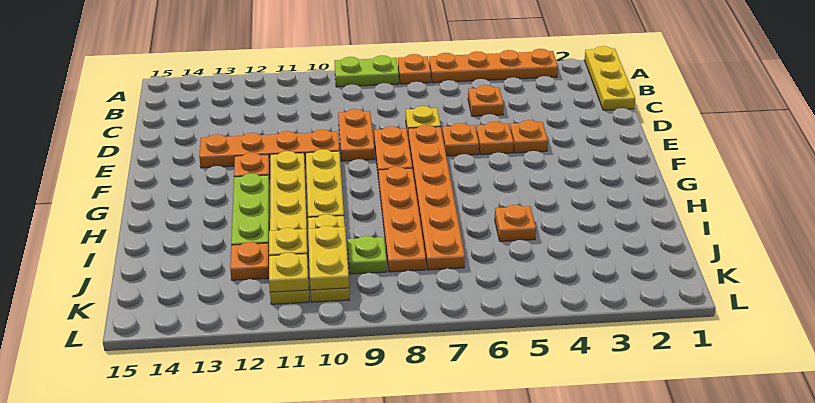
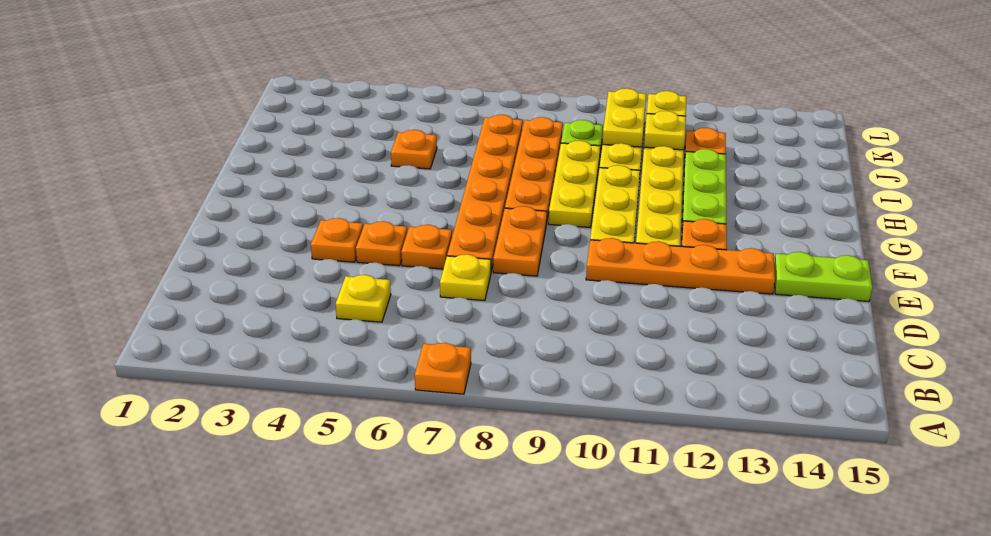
yellow 1x3 plate [585,46,635,110] -> yellow 1x3 plate moved to [549,141,600,227]
orange 1x4 plate [429,49,558,83] -> none
lime 1x2 plate [335,55,399,87] -> lime 1x2 plate moved to [774,252,872,301]
orange 1x1 plate [468,85,504,116] -> yellow 1x1 plate [336,275,391,322]
orange 1x2 plate [338,109,375,161] -> none

